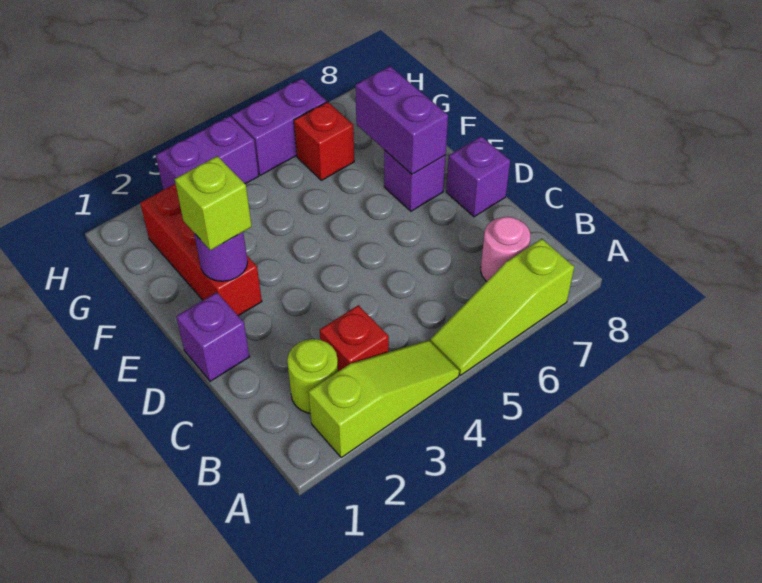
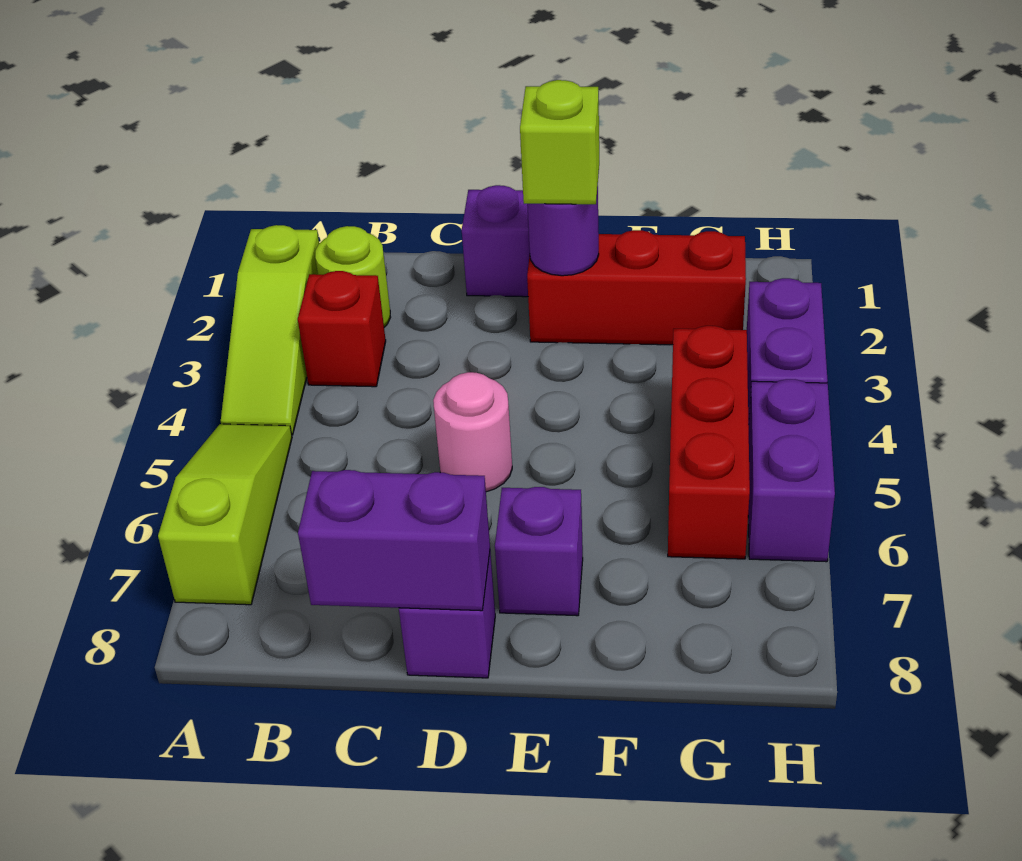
pink 1x1 round brick [481,217,530,282] -> pink 1x1 round brick moved to [433,372,512,492]
purple 1x2 brick [355,66,448,174] -> purple 1x2 brick moved to [298,470,490,611]
red 1x1 brick [294,102,354,180] -> red 1x3 brick [668,326,750,559]

